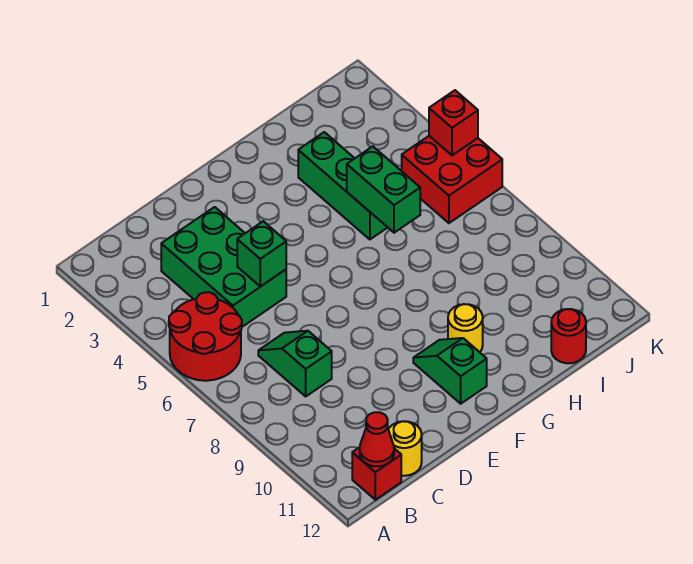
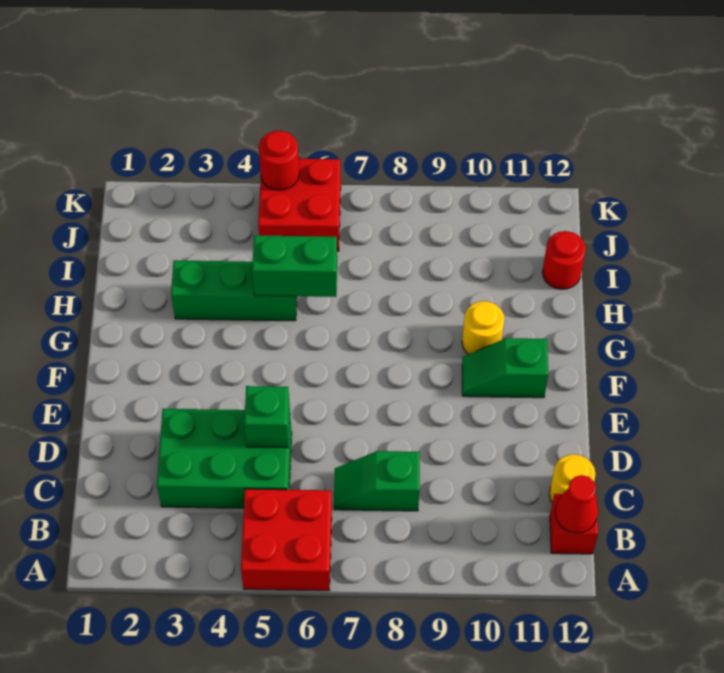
red 2x2 round brick [169,292,242,381] -> red 2x2 brick [241,489,332,591]
red 1x1 brick [429,90,478,155] -> red 1x1 round brick [259,131,299,190]

